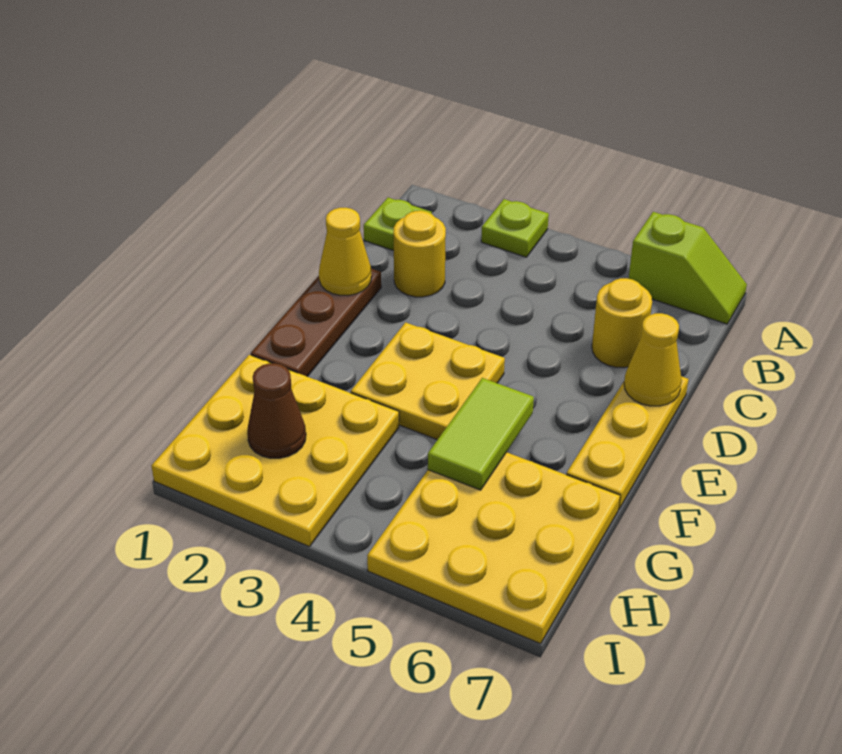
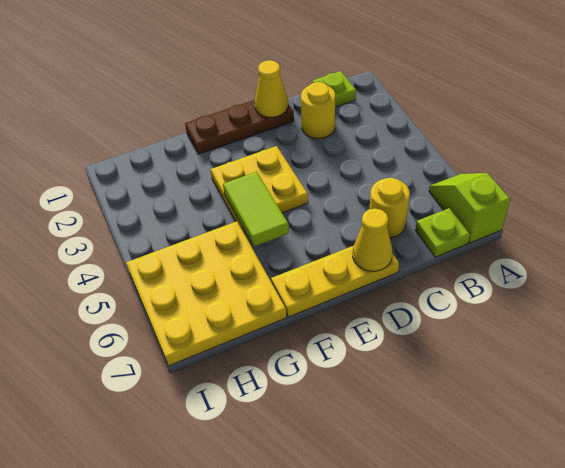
lime 1x1 plate [481,199,549,257] -> lime 1x1 plate moved to [415,208,470,257]
lime 1x2 slope [629,212,747,324] -> lime 1x2 slope turned to [429,173,510,243]
lime 1x2 tile [428,378,534,490] -> lime 1x2 tile turned to [223,172,289,246]
yellow 3x3 plate [152,355,399,547] -> none
brown 1x1 cone [247,363,306,458] -> none

